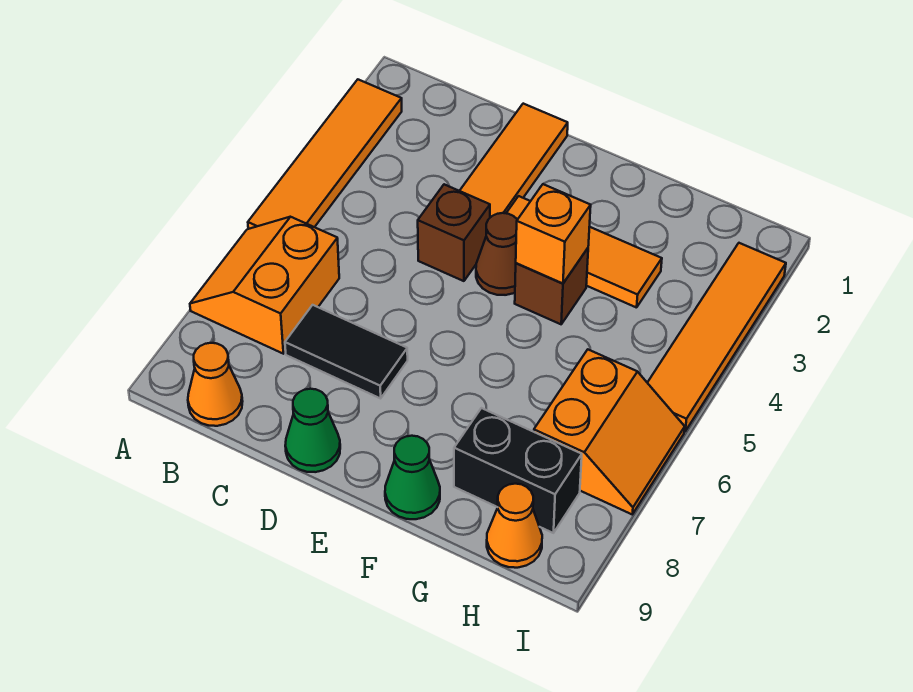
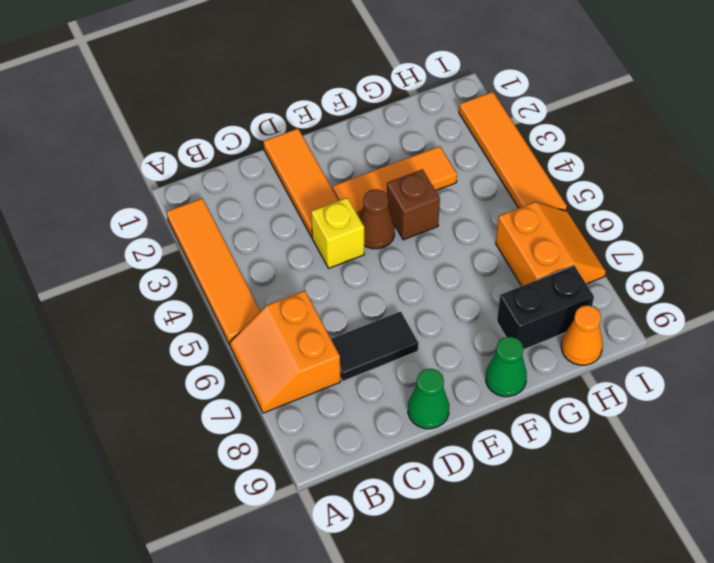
orange 1x1 cone [188,343,243,426] -> none
brown 1x1 brick [418,184,490,281] -> yellow 1x1 brick [311,198,364,268]
orange 1x1 brick [516,184,591,283] -> none

